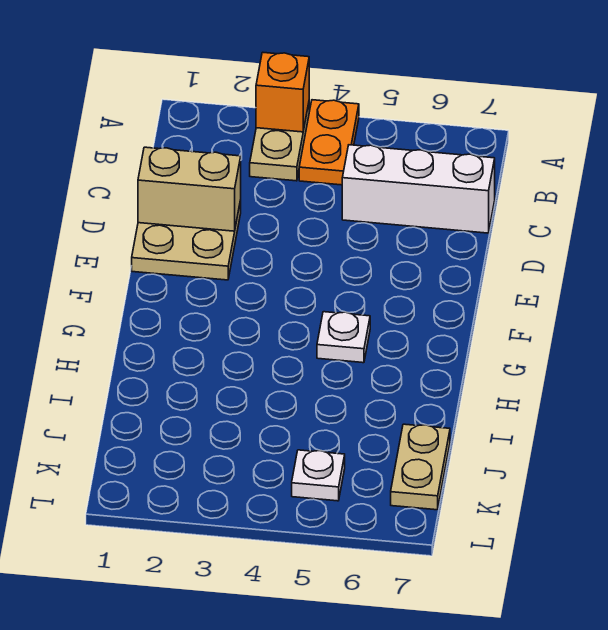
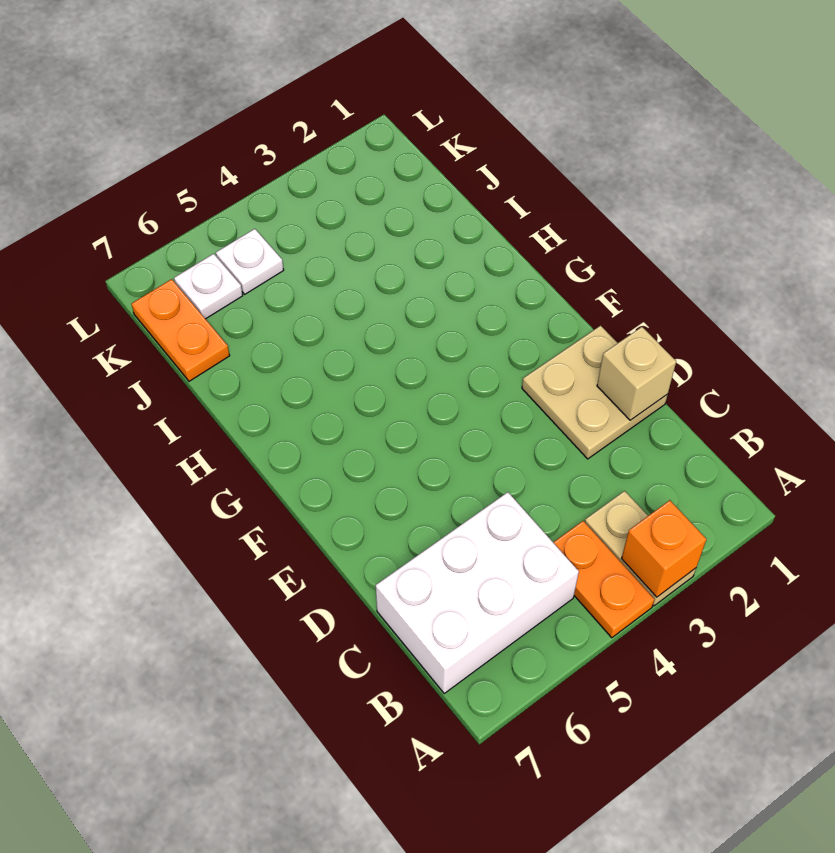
white 1x3 brick [342,145,495,233] -> white 2x3 brick [376,492,579,693]
tan 1x2 brick [138,147,241,231] -> tan 1x1 brick [597,327,676,420]
white 1x1 plate [317,312,370,363] -> white 1x1 plate moved to [174,254,243,319]
tan 1x2 plate [391,424,450,510] -> orange 1x2 plate [131,279,230,381]

